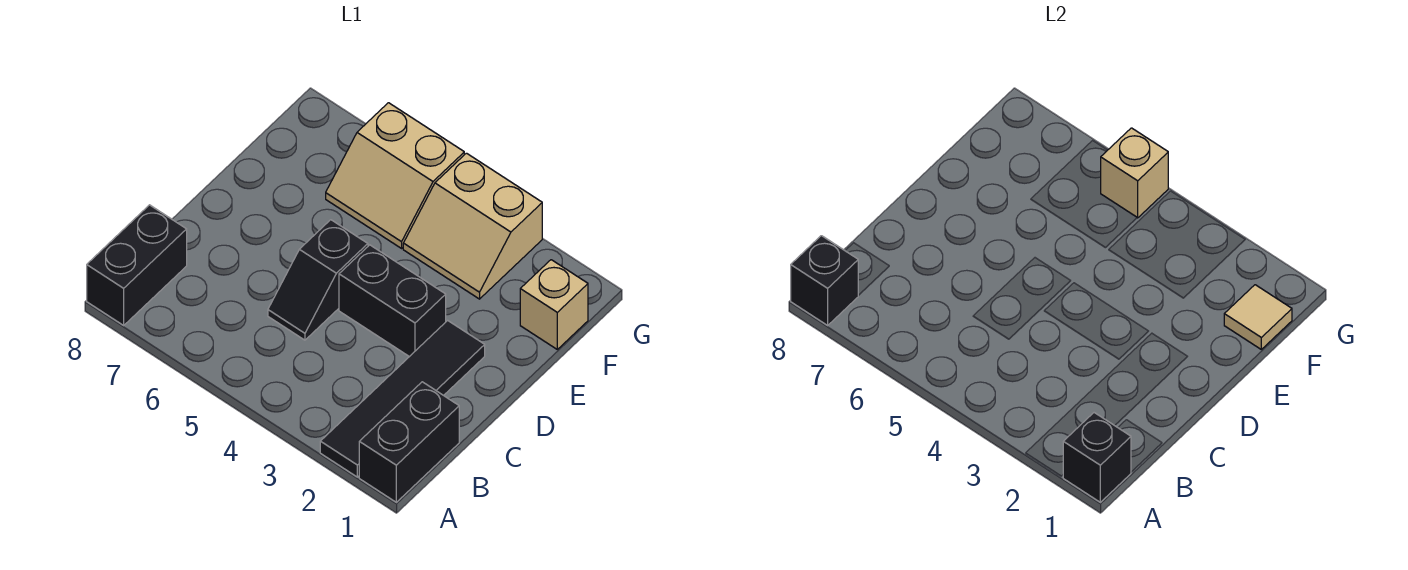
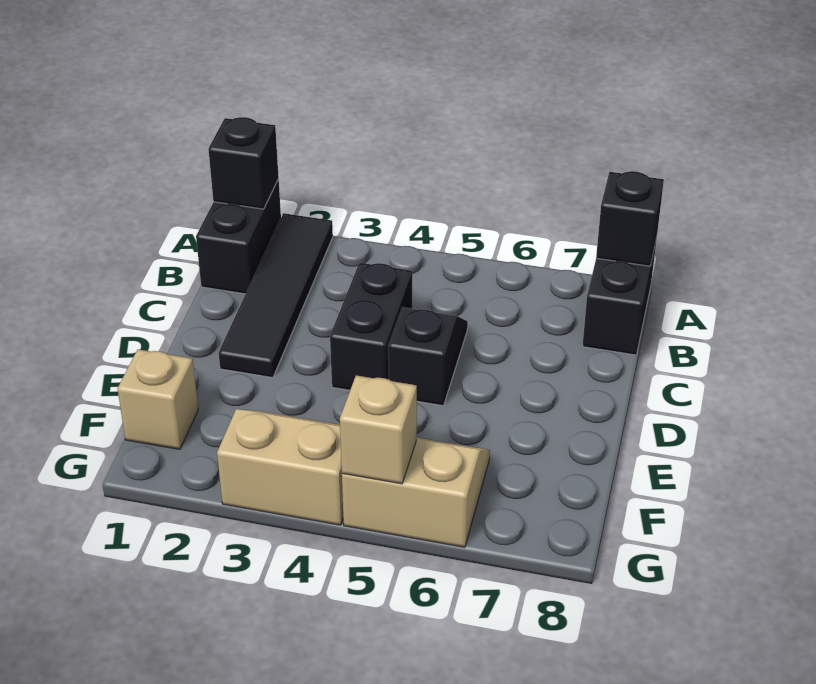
black 1x2 brick [339,245,446,357] -> black 1x2 brick turned to [330,263,412,390]
tan 1x1 tile [1224,285,1292,349] -> none

